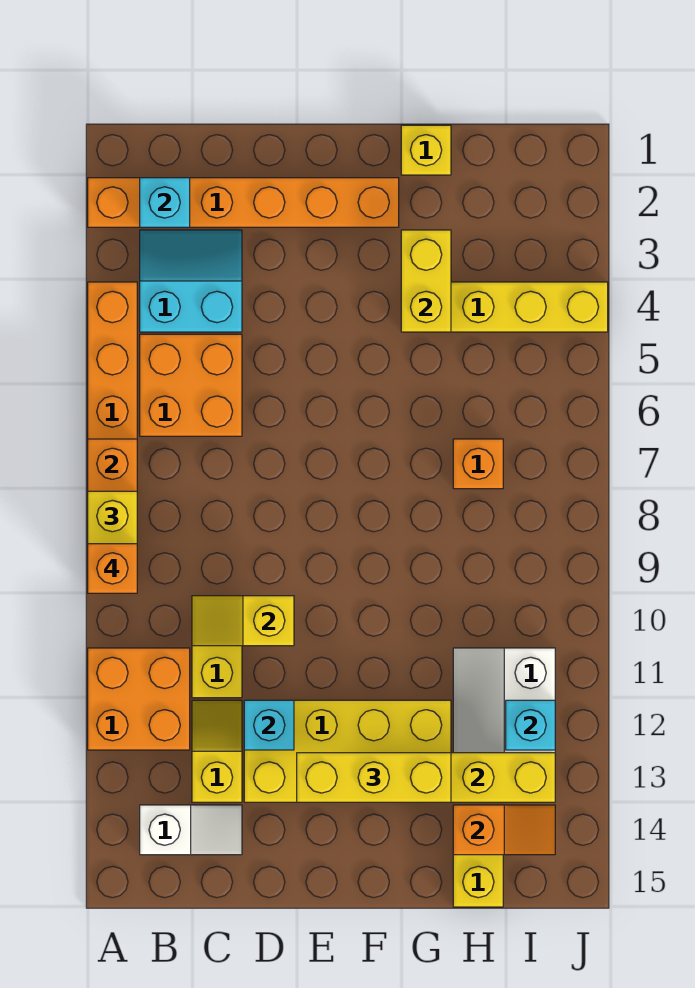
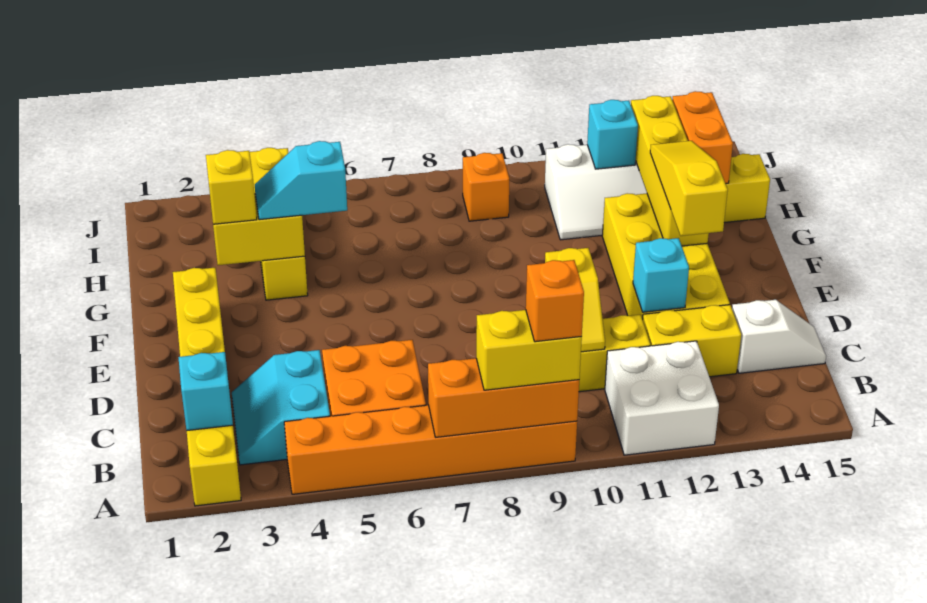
orange 1x6 brick [88,178,399,227] -> yellow 1x6 brick [173,268,241,506]
orange 2x2 brick [88,648,190,750] -> white 2x2 brick [605,341,719,455]
white 1x2 slope [140,805,242,855] -> white 1x2 slope turned to [732,300,826,373]
yellow 1x2 slope [192,700,242,802] -> yellow 1x2 brick [642,305,741,377]
yellow 1x3 brick [297,753,451,802] -> yellow 1x3 slope [650,141,728,236]
yellow 1x1 brick [401,125,451,175] -> yellow 1x1 brick moved to [206,150,257,224]
none -> cyan 1x2 slope [255,141,347,220]
orange 1x1 brick [453,439,503,489] -> orange 1x1 brick moved to [463,153,509,221]
orange 1x2 slope [453,805,555,855] -> orange 1x2 brick [672,91,733,184]

